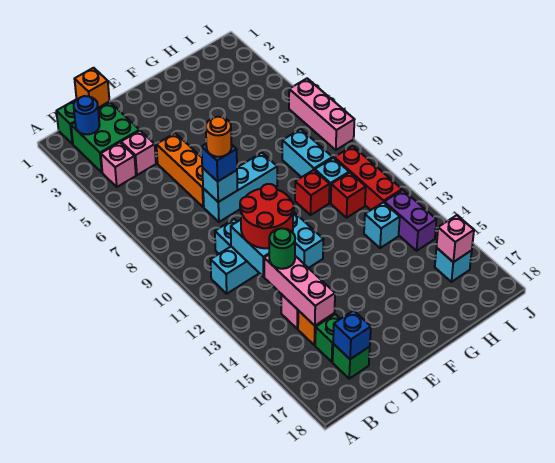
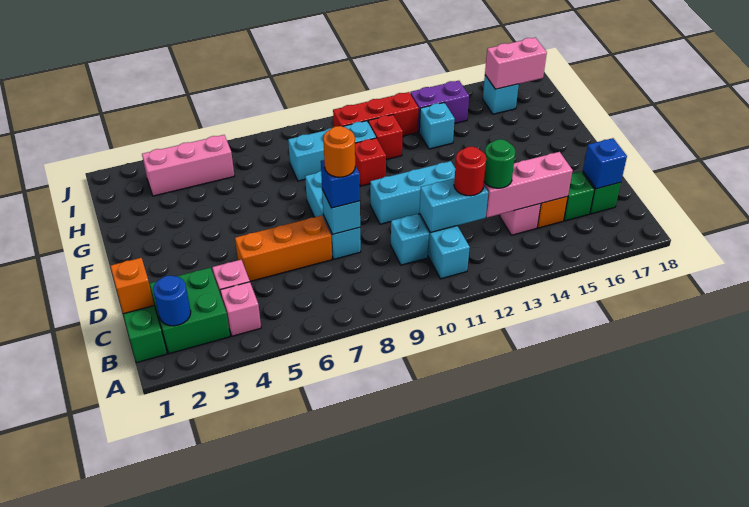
red 2x2 round brick [240,184,294,248] -> red 1x1 round brick [454,147,486,196]
pink 1x1 brick [437,215,474,262] -> pink 1x2 brick [485,38,547,89]
pink 1x3 brick [289,78,355,150] -> pink 1x3 brick moved to [142,135,234,196]

